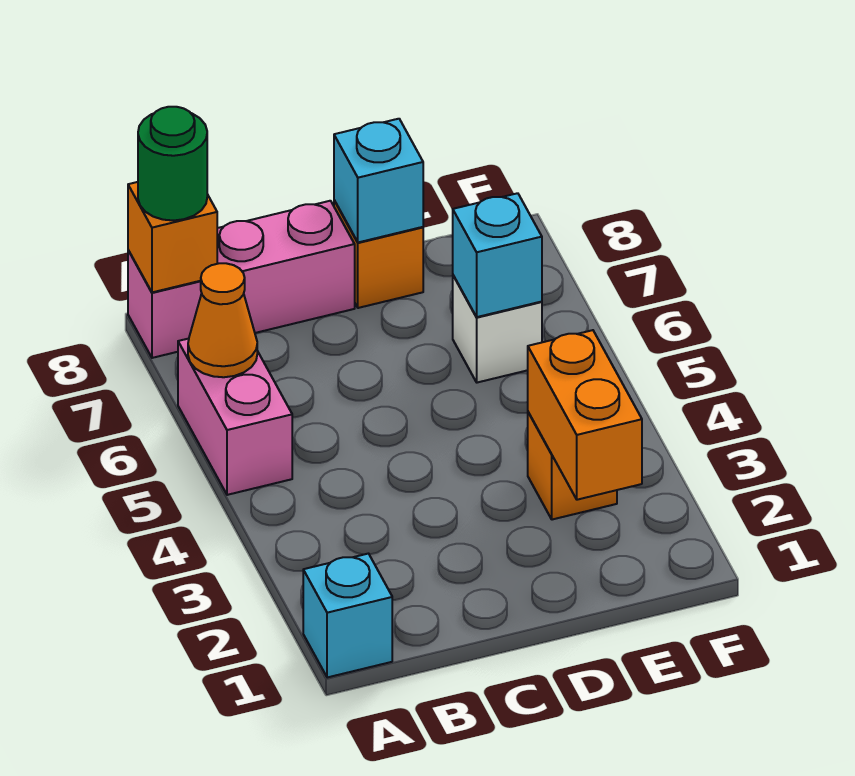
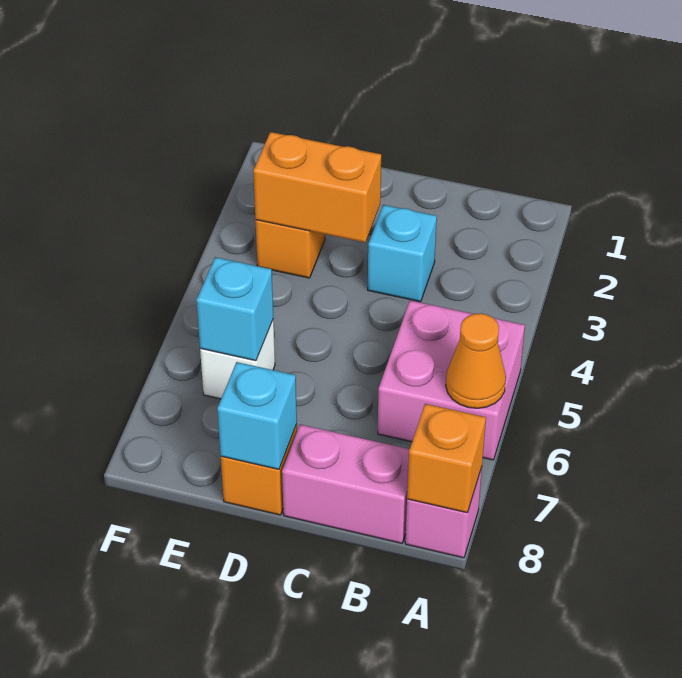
cyan 1x1 brick [303,554,392,678] -> cyan 1x1 brick moved to [368,205,437,302]
pink 1x2 brick [178,339,292,495] -> pink 2x2 brick [378,300,525,460]
green 1x1 round brick [138,107,207,221] -> none
orange 1x2 brick [528,330,642,500] -> orange 1x2 brick turned to [253,132,381,242]

